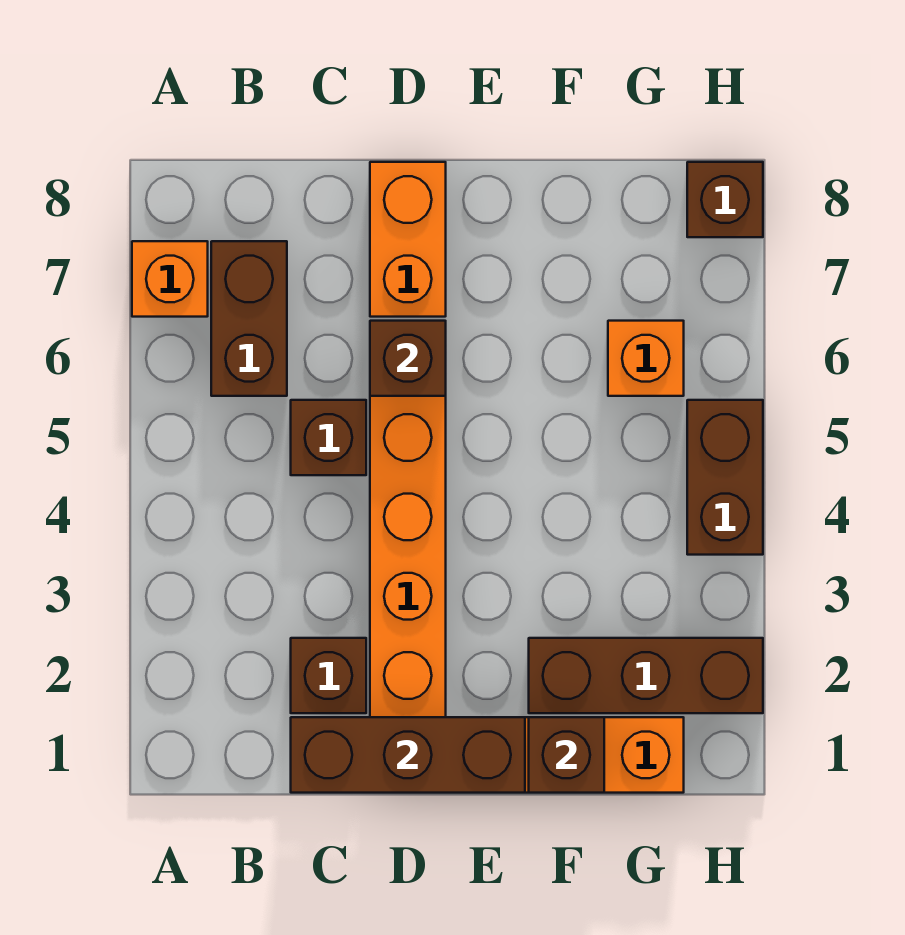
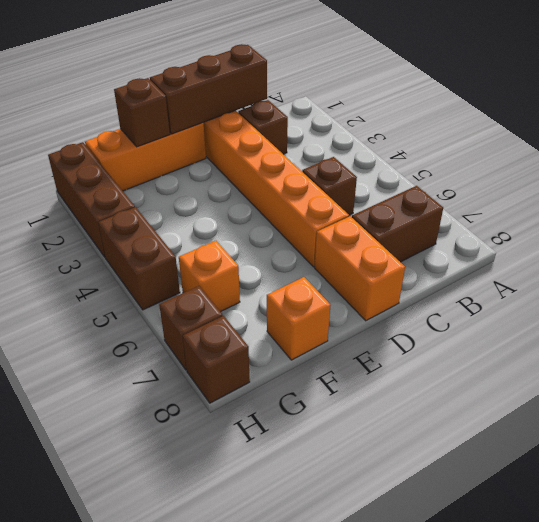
orange 1x1 brick [132,241,208,317] -> orange 1x1 brick moved to [267,277,331,360]
brown 1x2 brick [211,241,287,396] -> brown 1x2 brick turned to [352,186,443,262]
brown 1x1 brick [370,321,446,396] -> brown 1x1 brick moved to [159,286,223,370]
brown 1x3 brick [529,638,763,713] -> brown 1x3 brick turned to [48,142,135,257]

